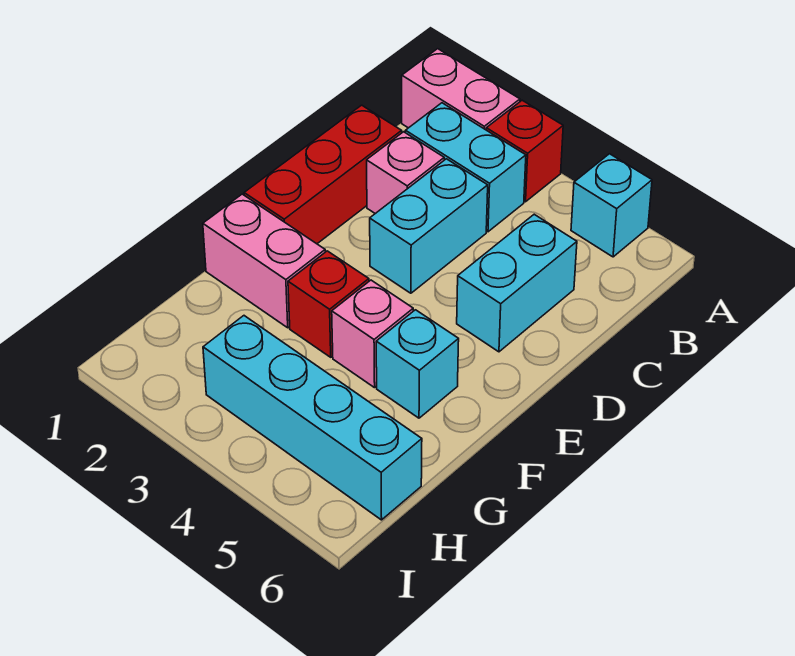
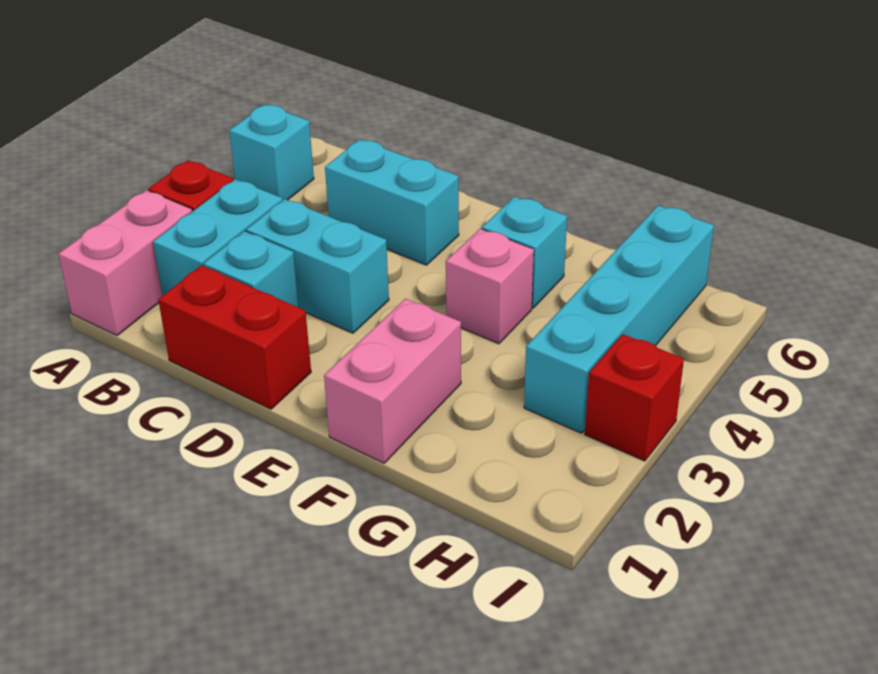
red 1x3 brick [244,105,402,244] -> red 1x2 brick [158,265,311,409]
pink 1x1 brick [367,132,444,214] -> cyan 1x1 brick [204,231,299,307]
red 1x1 brick [288,251,369,357] -> red 1x1 brick moved to [585,334,684,461]

